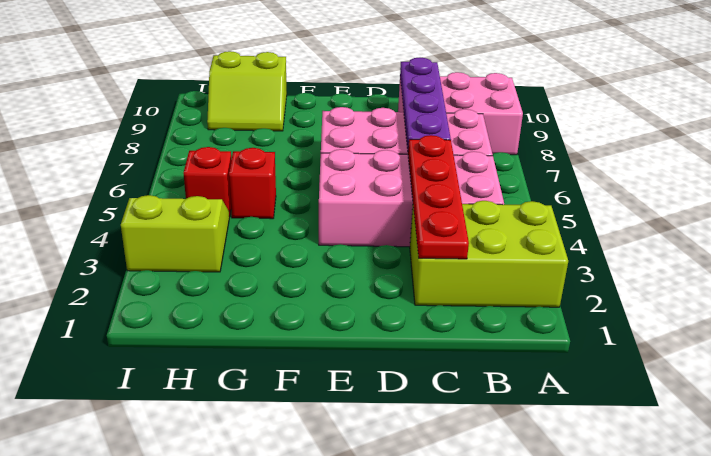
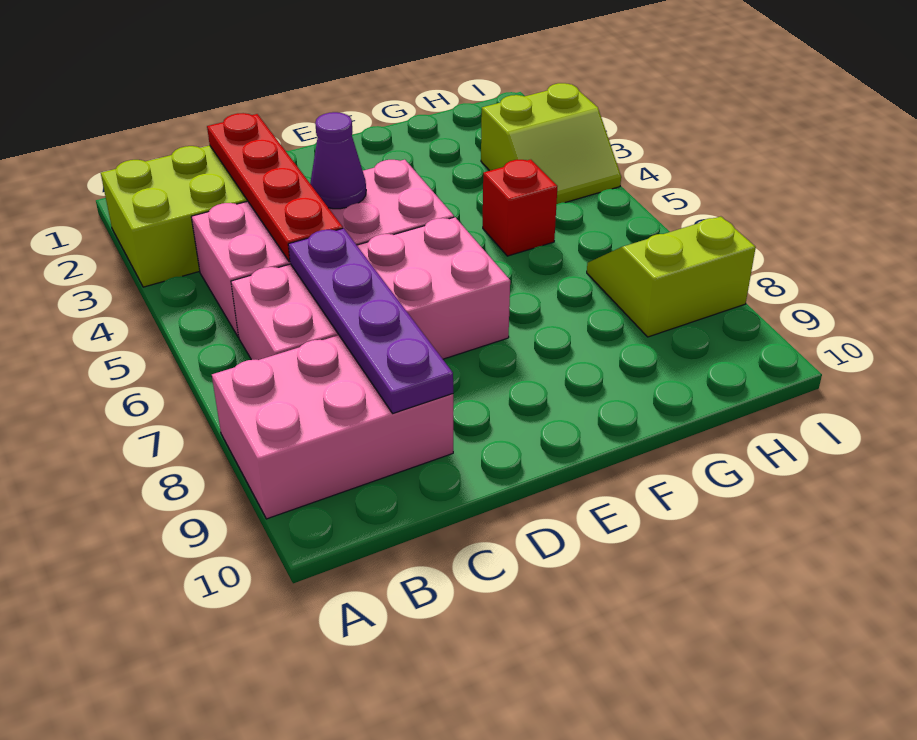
none -> purple 1x1 cone [310,112,366,209]
lime 2x2 slope [207,51,287,131] -> lime 2x2 slope moved to [587,216,756,337]
red 1x1 brick [183,147,231,217] -> none

